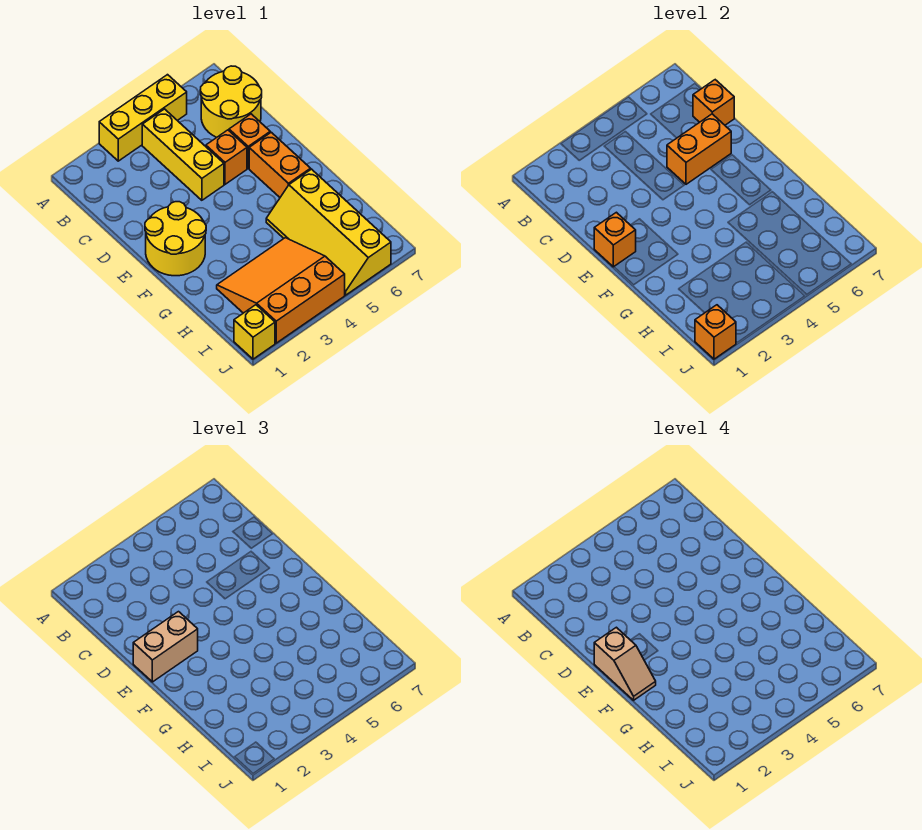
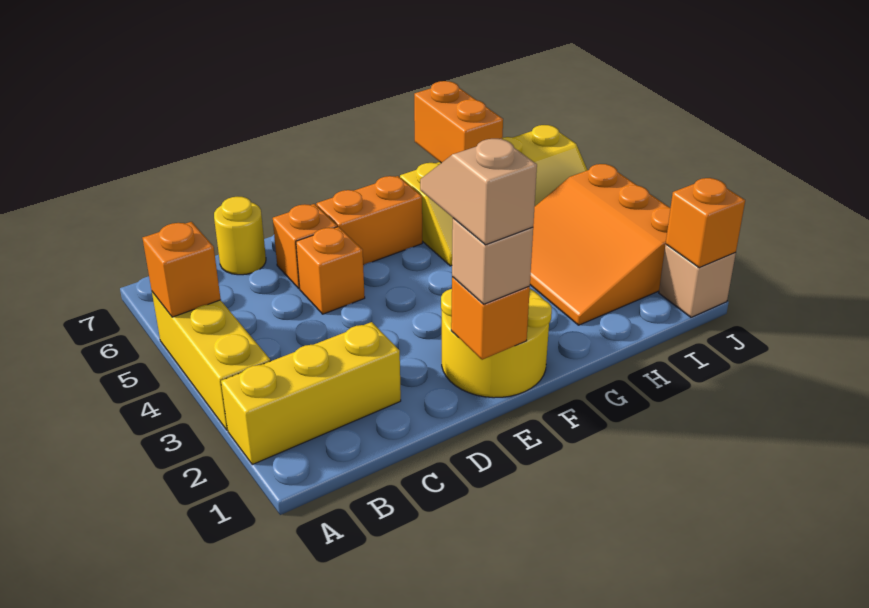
yellow 1x3 brick [142,109,224,200] -> yellow 1x3 brick moved to [221,322,401,465]
yellow 2x2 round brick [200,66,262,137] -> yellow 1x1 round brick [214,197,266,275]
orange 1x1 brick [693,80,734,125] -> orange 1x1 brick moved to [143,222,221,317]
orange 1x2 brick [667,114,731,184] -> orange 1x2 brick moved to [414,81,503,163]
tan 1x2 brick [133,612,198,682] -> tan 1x1 brick [452,218,533,304]
tan 1x2 slope [594,627,656,700] -> tan 1x2 slope turned to [420,139,537,245]
yellow 1x1 brick [234,305,275,359] -> tan 1x1 brick [659,245,736,317]

